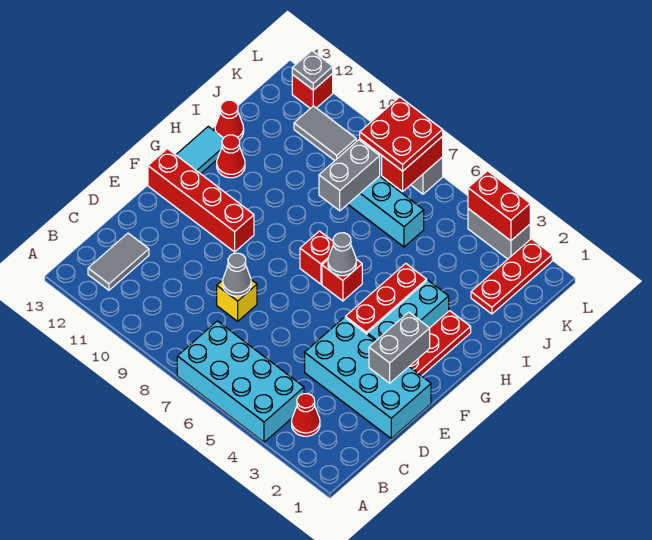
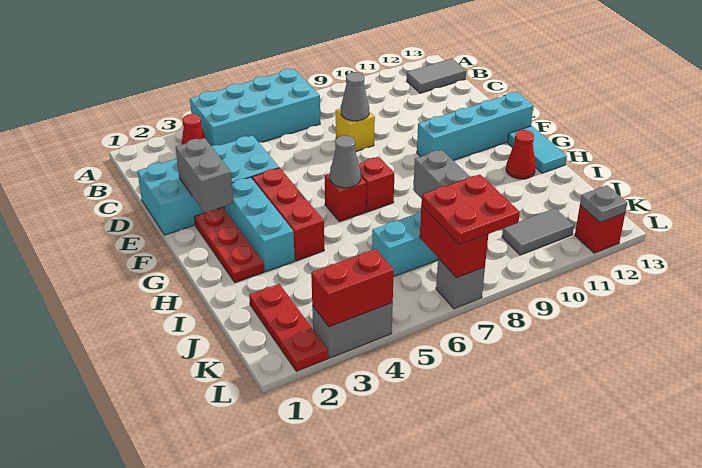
grey 1x2 tile [88,233,149,290] -> grey 1x2 tile turned to [407,58,466,93]
red 1x4 brick [148,149,254,252] -> cyan 1x4 brick [417,92,533,160]
red 1x1 cone [215,100,244,140] -> none

